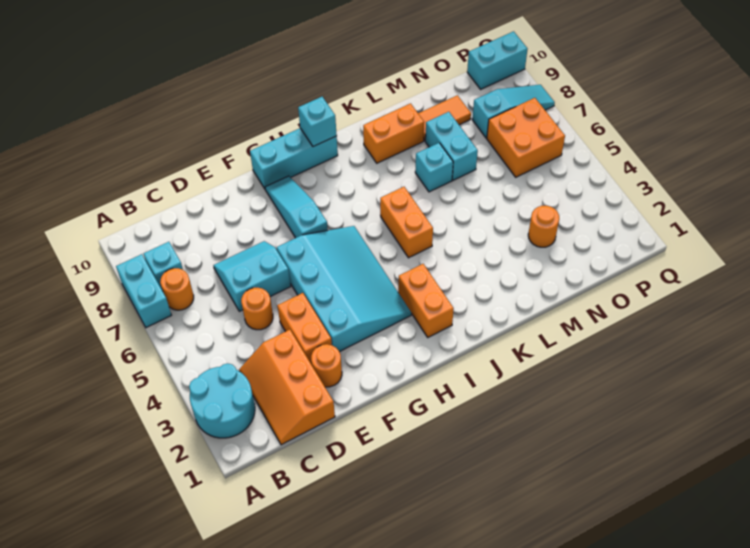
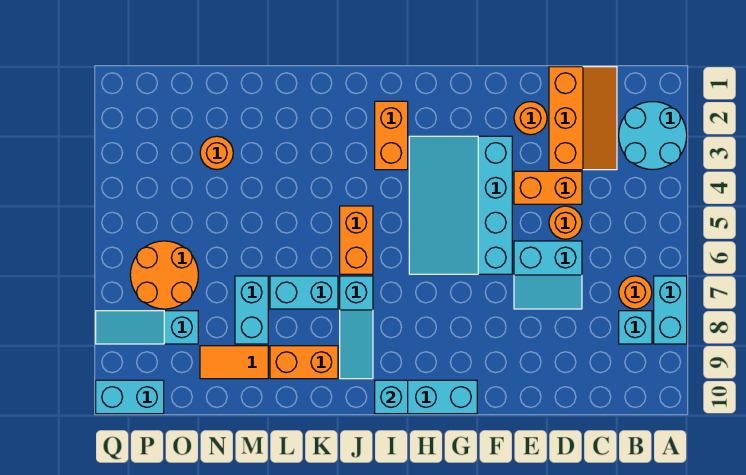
orange 1x2 brick [277,293,332,365] -> orange 1x2 brick turned to [514,171,582,204]
cyan 1x3 slope [265,176,328,238] -> cyan 1x3 slope moved to [340,276,373,379]
cyan 1x1 brick [415,143,453,192] -> cyan 1x2 brick [270,276,338,309]
orange 2x2 brick [487,98,565,177] -> orange 2x2 round brick [130,241,198,309]

